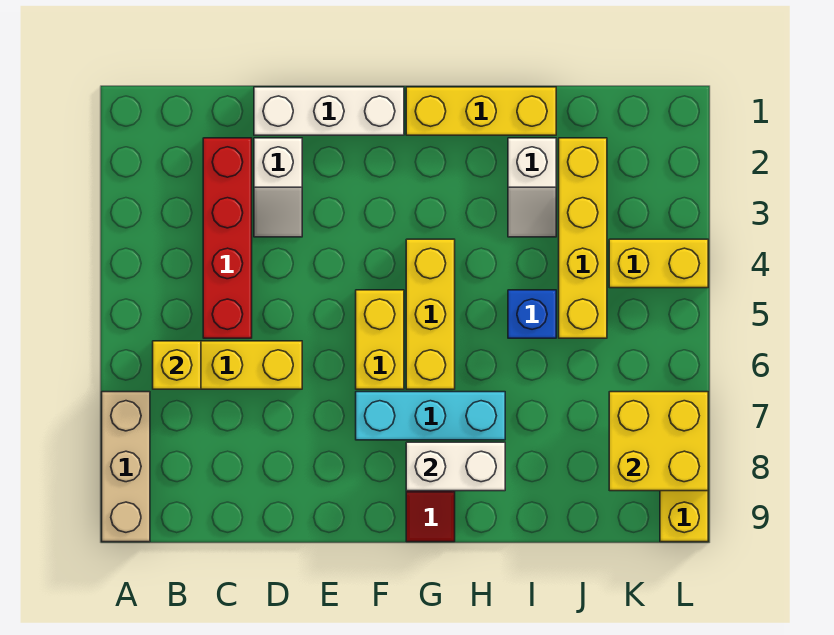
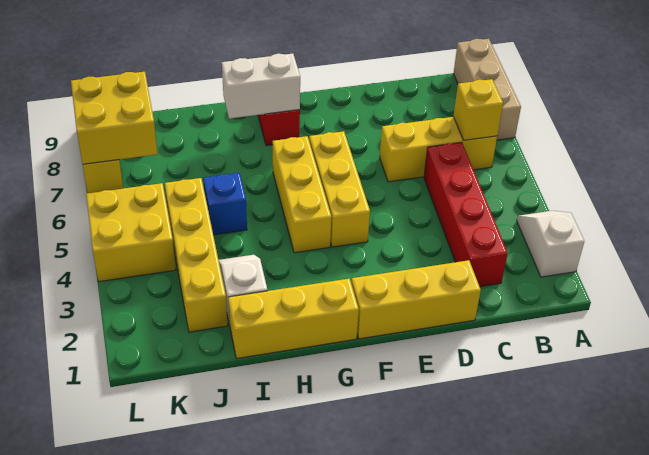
white 1x3 brick [254,87,404,135] -> yellow 1x3 brick [351,260,481,339]
white 1x2 slope [254,138,302,237] -> white 1x2 slope moved to [517,211,584,277]
yellow 1x2 brick [356,290,404,389] -> yellow 1x3 brick [309,131,370,247]
cyan 1x3 brick [356,392,505,440] -> none
yellow 1x2 brick [609,239,708,288] -> yellow 2x2 brick [86,183,176,282]

